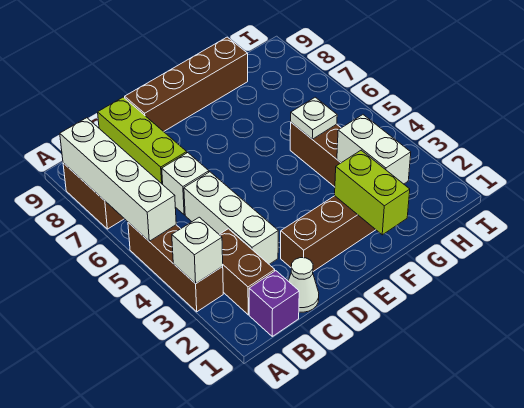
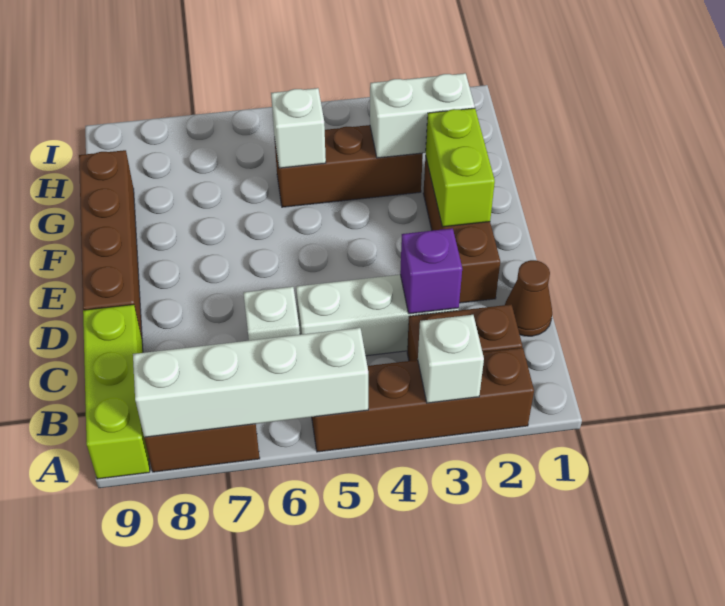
brown 1x3 brick [128,222,223,312] -> brown 1x4 brick [312,348,534,452]
purple 1x1 brick [249,271,299,336] -> purple 1x1 brick moved to [400,228,462,314]
white 1x1 cone [288,258,319,312] -> brown 1x1 cone [505,260,552,336]
lime 1x3 brick [98,97,187,184] -> lime 1x3 brick turned to [83,305,150,479]
lime 1x2 brick [335,150,410,235] -> lime 1x2 brick turned to [426,108,495,227]
white 1x1 plate [291,97,337,139] -> white 1x1 brick [271,88,326,168]

